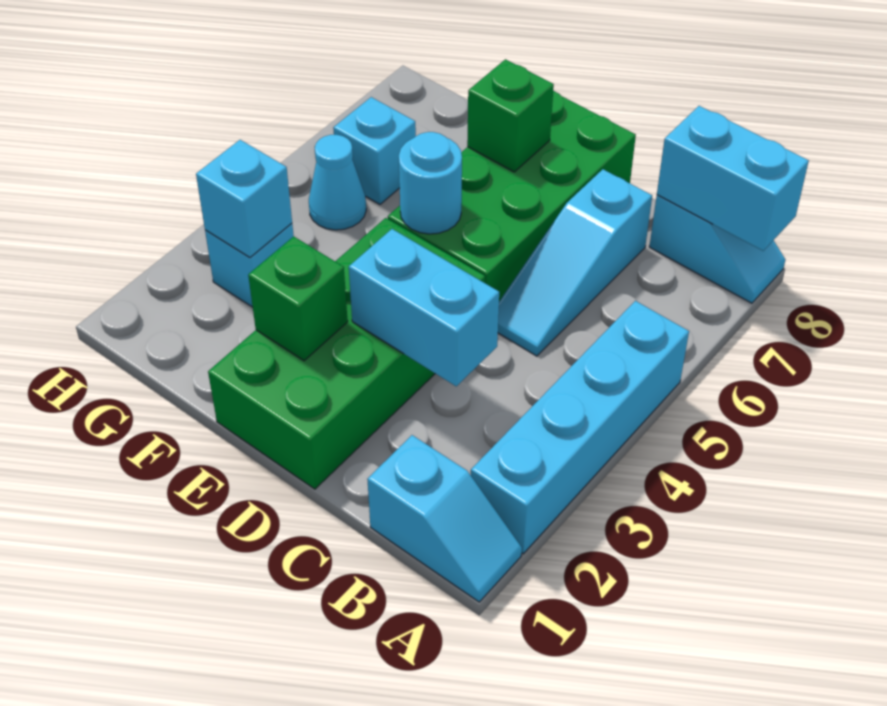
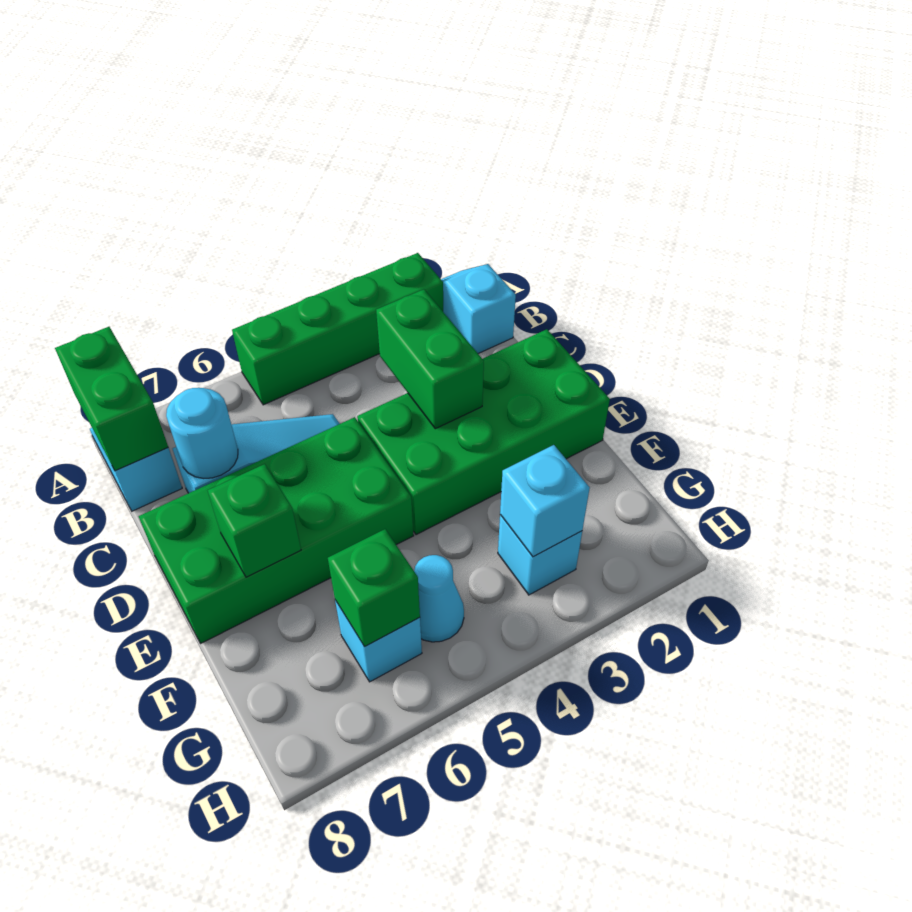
cyan 1x4 brick [471,301,689,554] -> green 1x4 brick [232,253,443,405]
cyan 1x2 brick [657,106,809,251] -> green 1x2 brick [55,327,168,471]
cyan 1x2 brick [349,229,499,386] -> green 1x2 brick [376,289,484,429]
green 1x1 brick [248,237,348,361] -> green 1x1 brick moved to [328,529,420,647]
cyan 1x1 round brick [399,132,462,234] -> cyan 1x1 round brick moved to [166,388,238,479]

